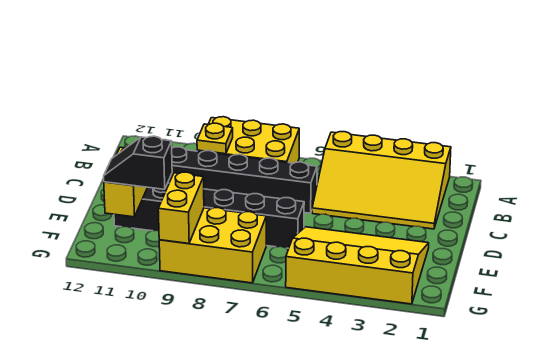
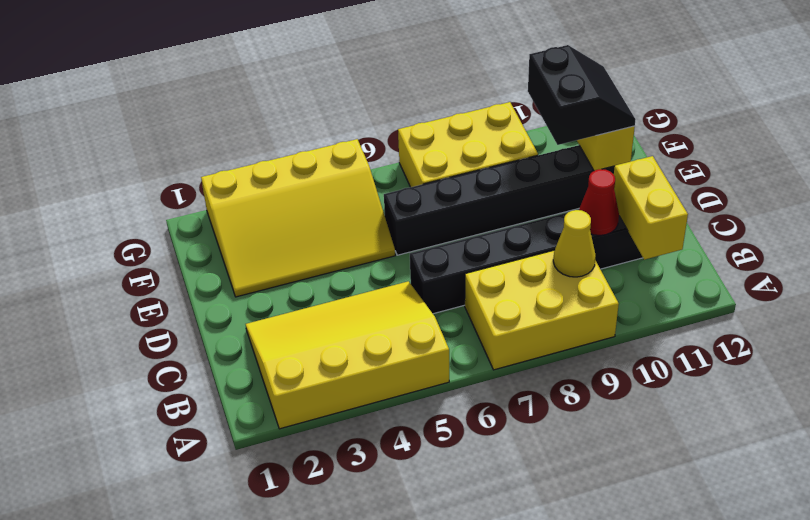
yellow 1x1 plate [197,123,233,154] -> yellow 1x1 cone [553,210,596,277]
none -> red 1x1 cone [579,169,619,235]
yellow 1x2 brick [158,172,204,244] -> yellow 1x2 brick moved to [614,156,688,260]
black 1x2 slope [104,136,172,189] -> black 2x2 slope [528,45,636,145]

